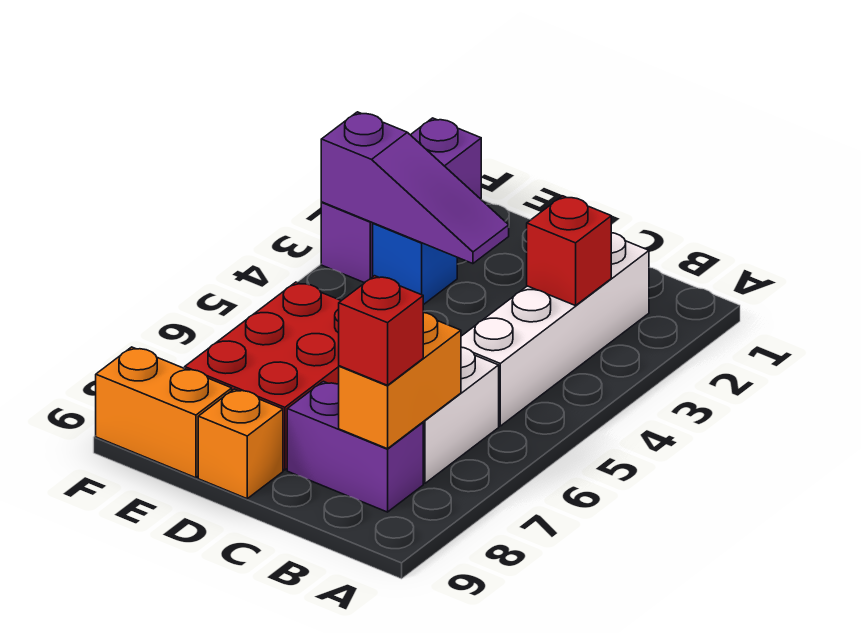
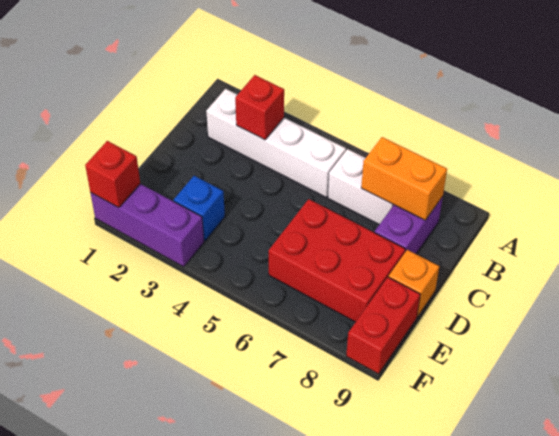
red 1x1 brick [339,276,423,385] -> red 1x1 brick moved to [85,141,140,208]
purple 1x3 slope [321,112,509,264] -> none
orange 1x2 brick [96,347,232,478] -> red 1x2 brick [346,277,420,374]

